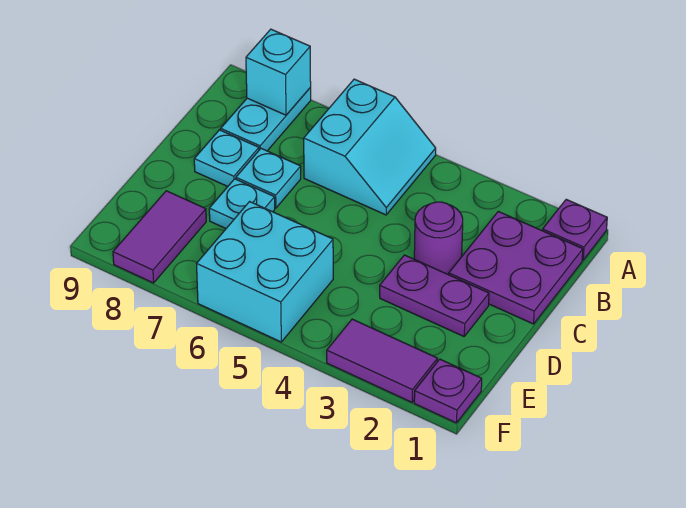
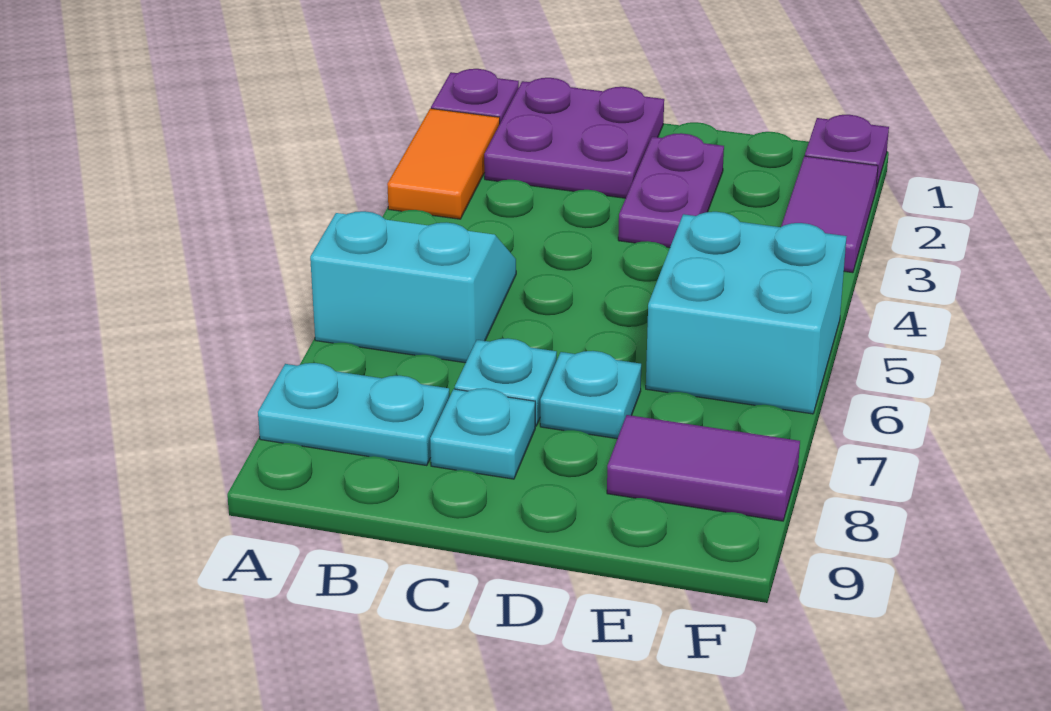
none -> orange 1x2 tile [387,108,500,219]
cyan 1x1 brick [246,29,311,115] -> none
purple 1x1 round brick [414,202,463,275] -> none

